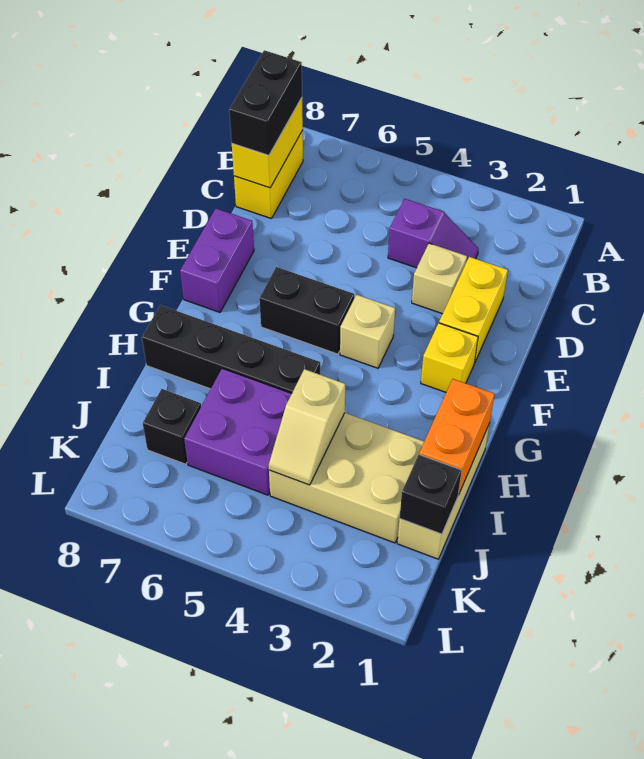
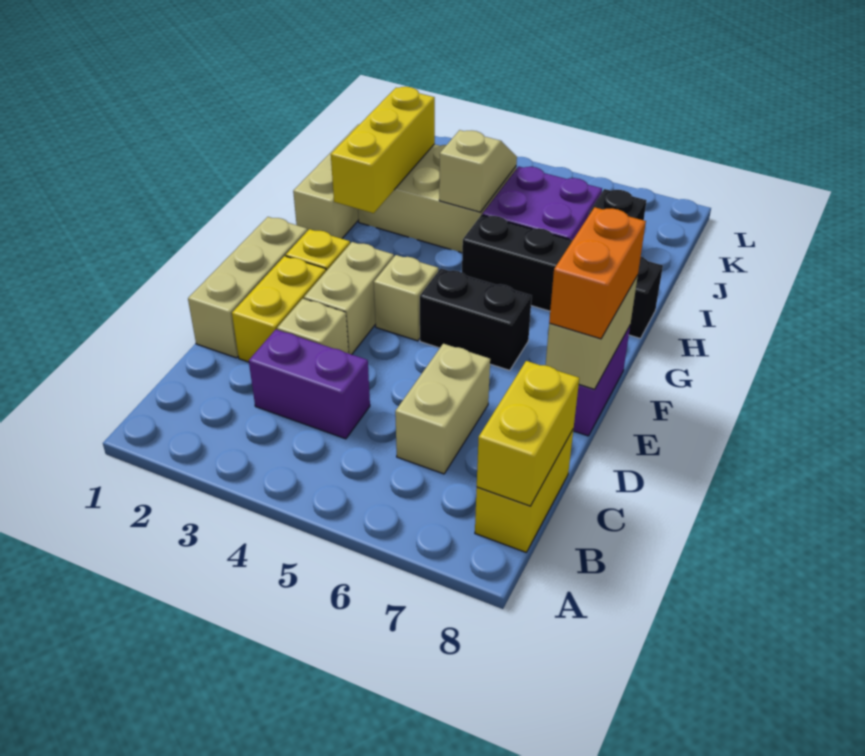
black 1x2 brick [229,50,302,156] -> none
purple 1x2 slope [388,199,479,268] -> purple 1x2 brick [249,330,370,439]
none -> tan 1x2 brick [395,344,490,474]
none -> tan 1x3 brick [188,217,307,358]
none -> tan 1x2 brick [304,242,394,355]
none -> tan 1x2 brick [545,275,638,389]
orange 1x2 brick [419,379,495,495] -> orange 1x2 brick moved to [549,207,646,339]
none -> yellow 1x3 brick [331,87,435,213]
black 1x1 brick [400,455,462,534] -> none

